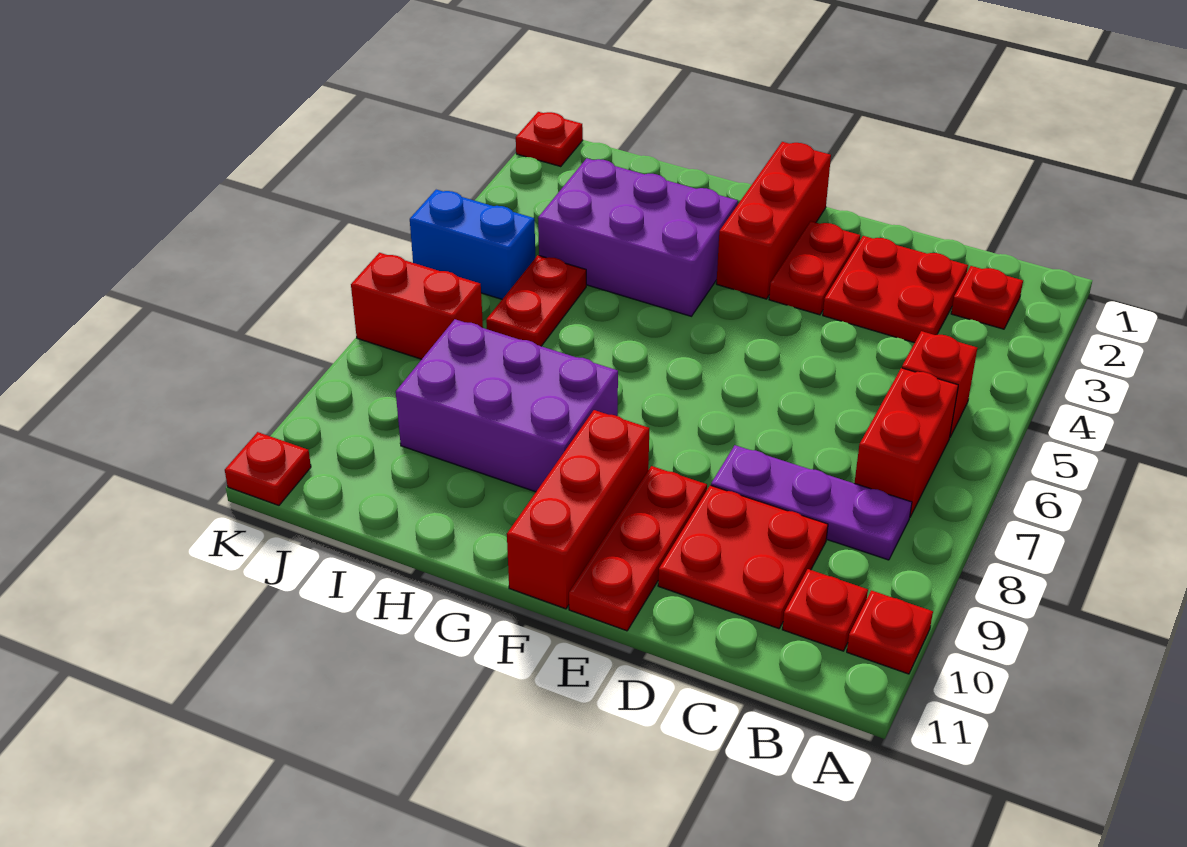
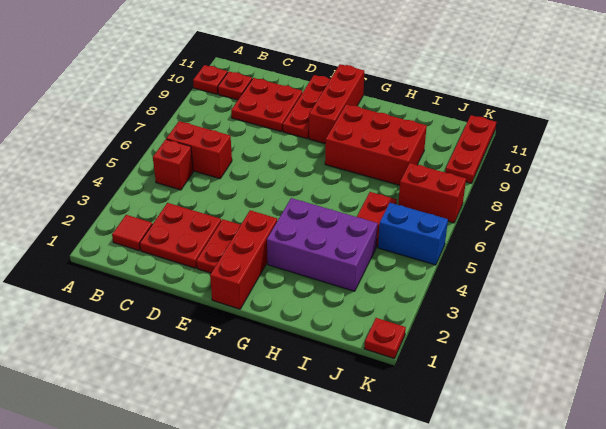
red 1x1 plate [951,266,1023,329] -> red 1x1 tile [112,215,152,250]
red 1x2 brick [854,368,958,517] -> red 1x2 brick turned to [166,121,232,178]
purple 1x3 plate [711,445,912,560] -> none
purple 2x3 brick [396,319,618,492] -> red 2x3 brick [325,104,427,185]
red 1x1 plate [225,432,311,505] -> red 1x3 plate [445,115,496,183]

